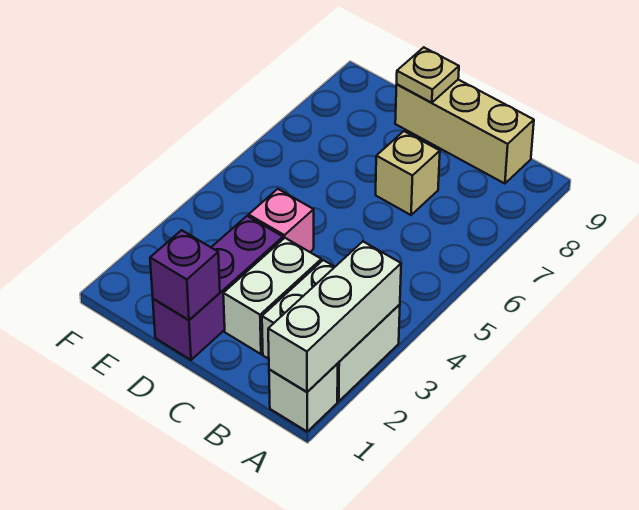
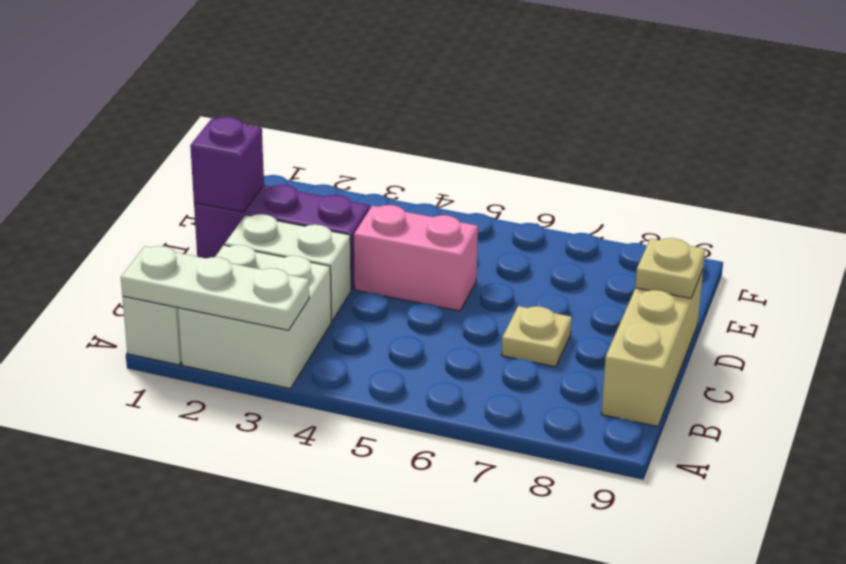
white 1x3 brick [268,242,401,392] -> white 1x3 plate [121,246,309,330]
tan 1x1 brick [376,131,440,215] -> tan 1x1 plate [502,306,572,367]
pink 1x1 brick [249,189,314,252] -> pink 1x2 brick [354,205,478,311]

